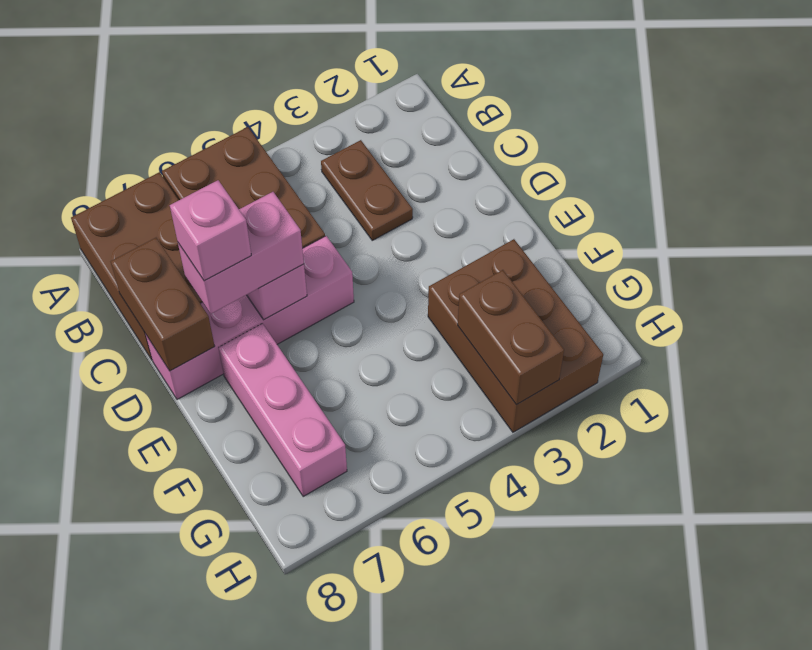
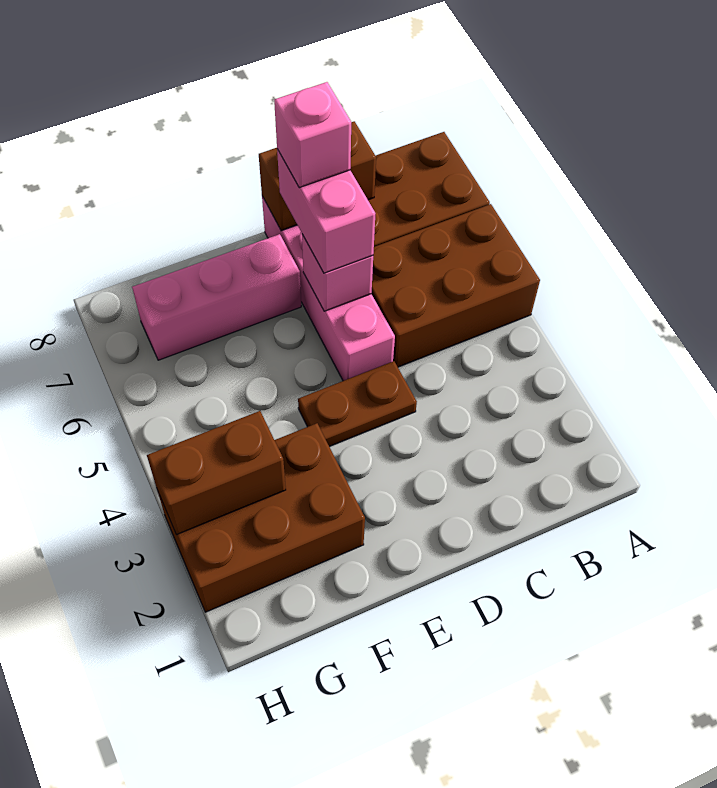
brown 1x2 plate [321,140,413,240] -> brown 1x2 plate moved to [298,361,417,447]

